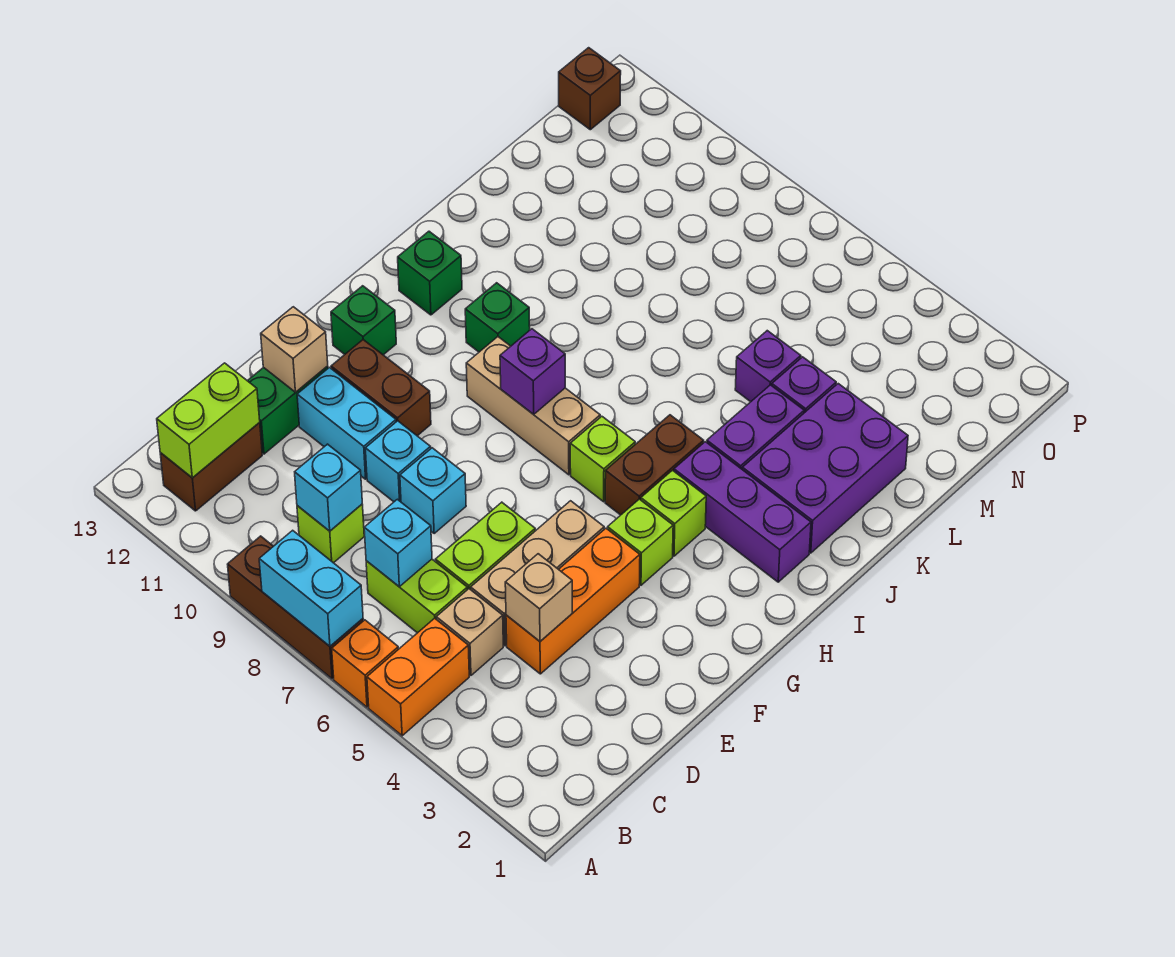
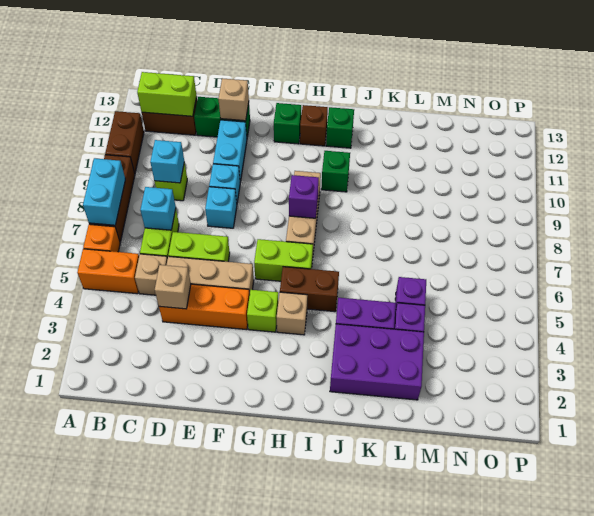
brown 1x2 brick [331,340,431,436] -> brown 1x2 brick moved to [105,111,144,173]
lime 1x1 brick [641,470,706,556] -> tan 1x1 brick [277,292,307,335]
lime 1x1 brick [570,416,635,502] -> lime 1x2 brick [254,239,313,281]
purple 1x3 brick [674,442,811,582] -> none
brown 1x1 brick [559,48,621,130] -> brown 1x1 brick moved to [300,105,328,146]

